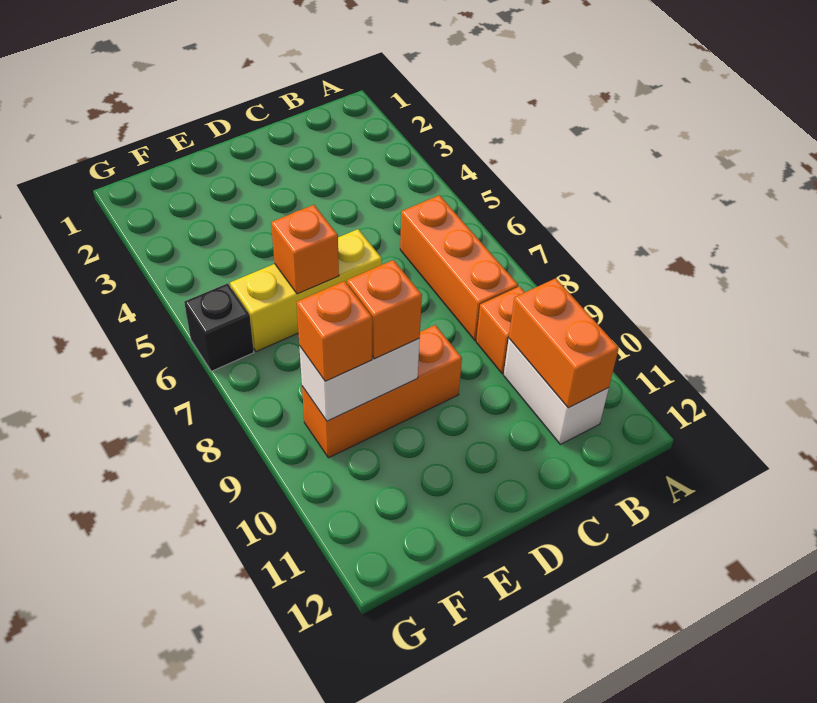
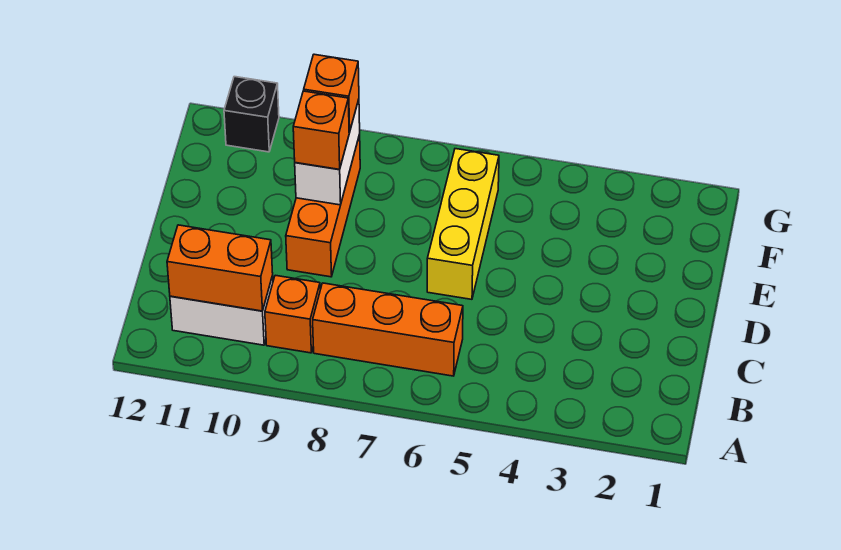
orange 1x1 brick [271,205,339,294] -> none
black 1x1 brick [184,283,254,371] -> black 1x1 brick moved to [224,77,279,152]

